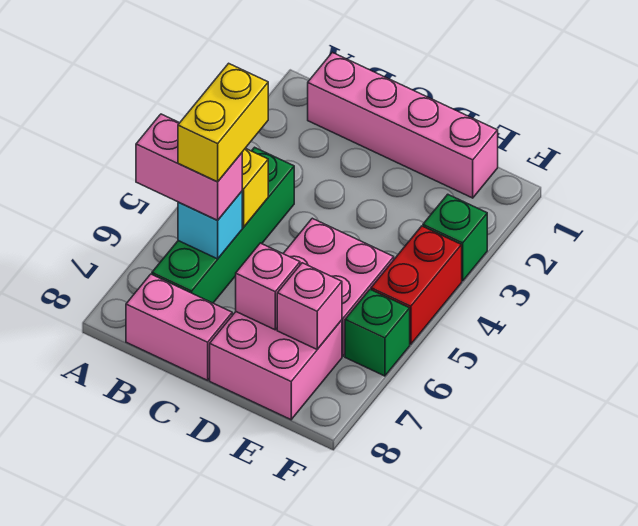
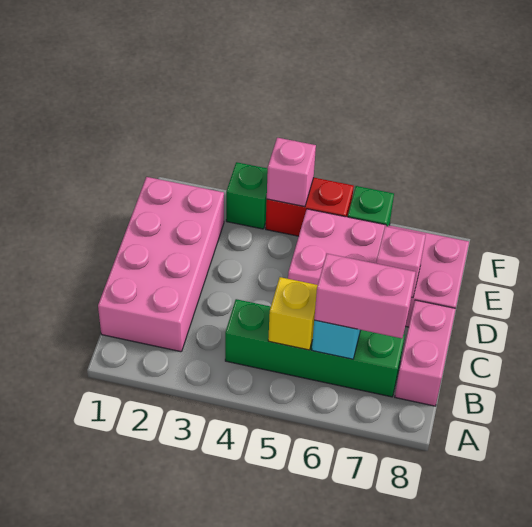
pink 1x2 brick [136,114,242,220] -> pink 1x2 brick turned to [314,254,416,338]
pink 1x4 brick [308,52,498,198] -> pink 2x4 brick [98,177,224,352]
yellow 1x2 brick [178,63,268,182] -> none
pink 1x1 brick [277,263,342,349] -> pink 1x1 brick moved to [267,138,316,207]

